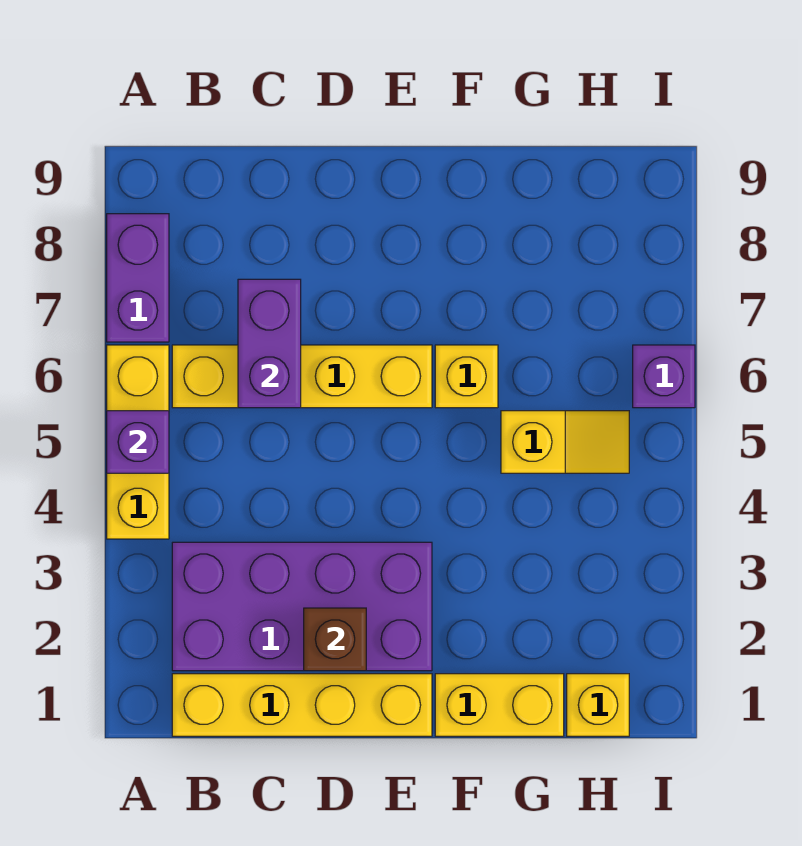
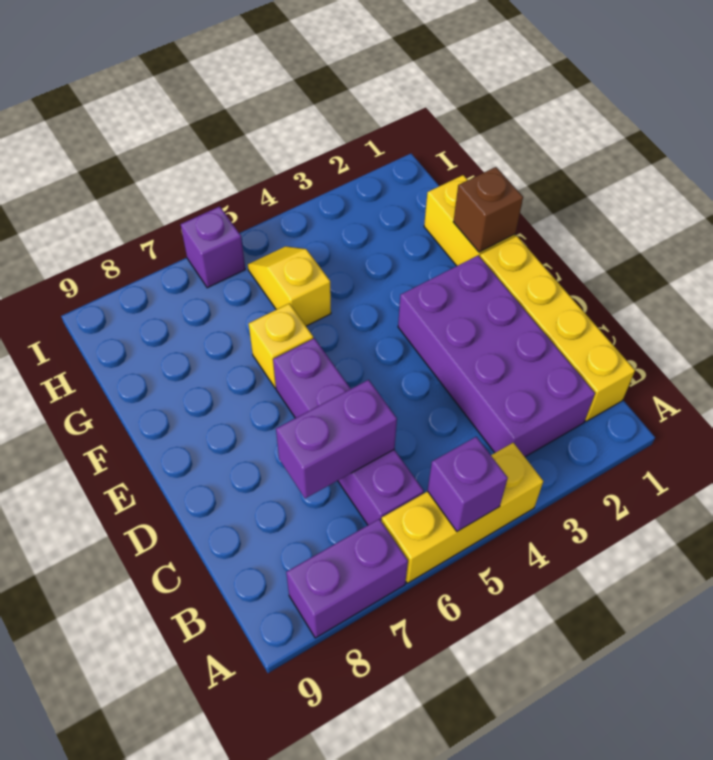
yellow 1x4 brick [172,345,432,408] -> purple 1x4 brick [273,338,424,525]
brown 1x1 brick [304,608,366,671] -> brown 1x1 brick moved to [453,167,523,252]
yellow 1x1 brick [567,674,629,736] -> none

